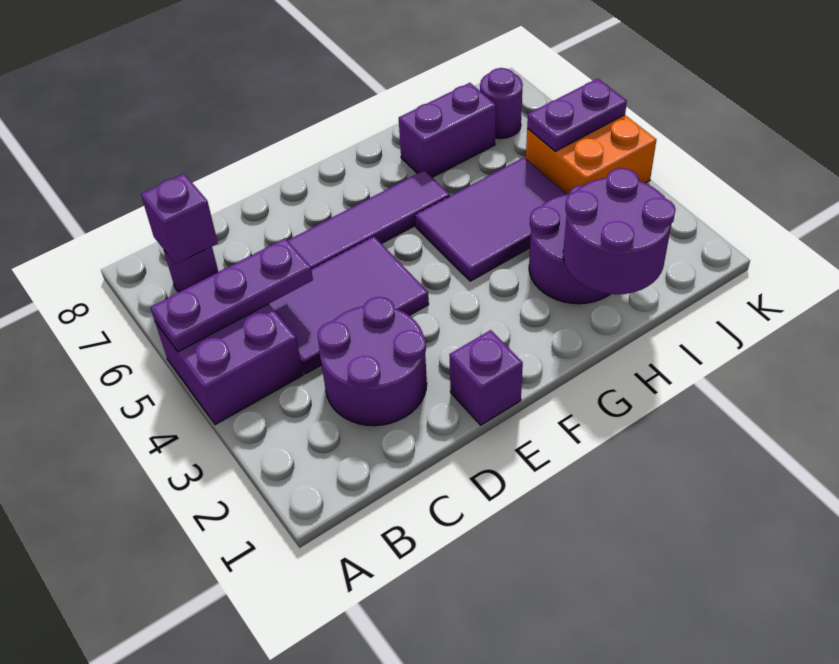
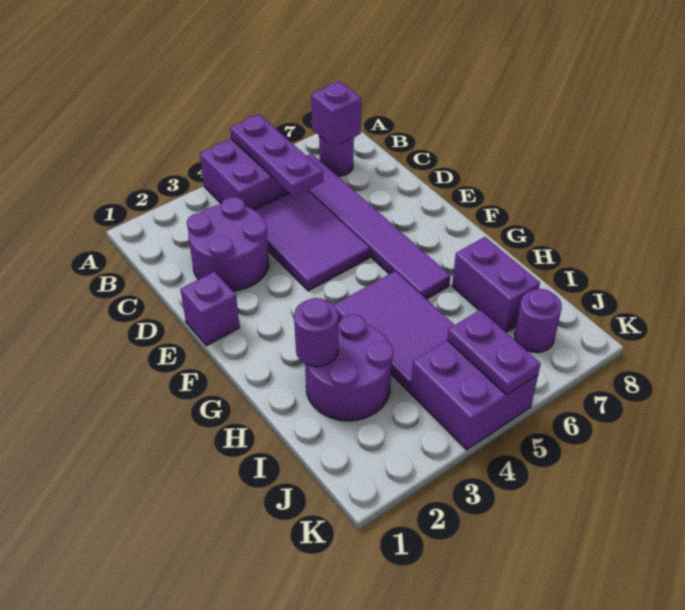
purple 2x2 round brick [563,168,676,294] -> purple 1x1 round brick [294,298,338,367]
orange 2x2 brick [526,115,656,194] -> purple 2x2 brick [410,340,538,450]

